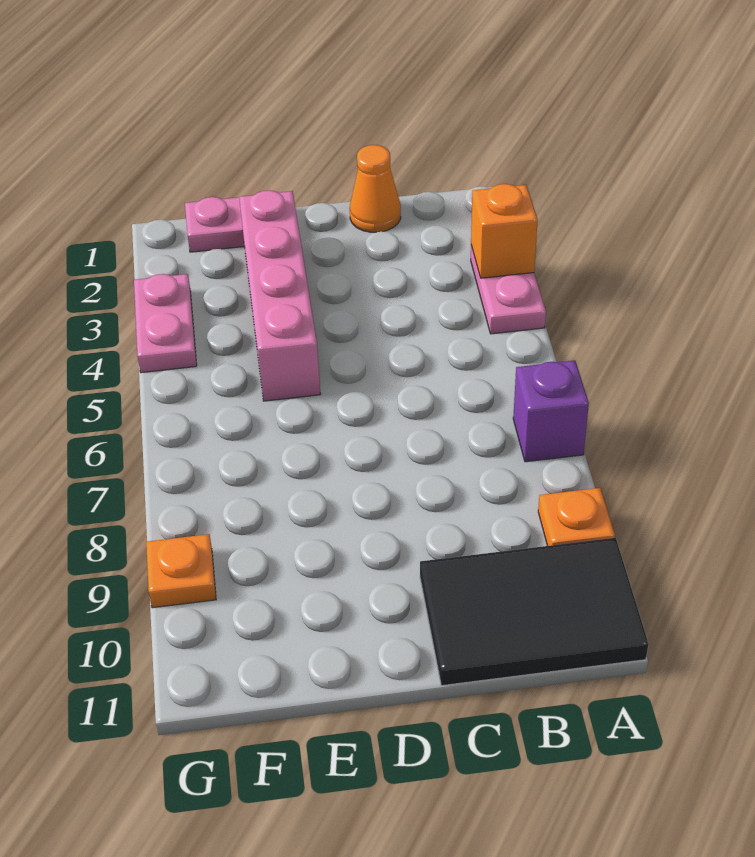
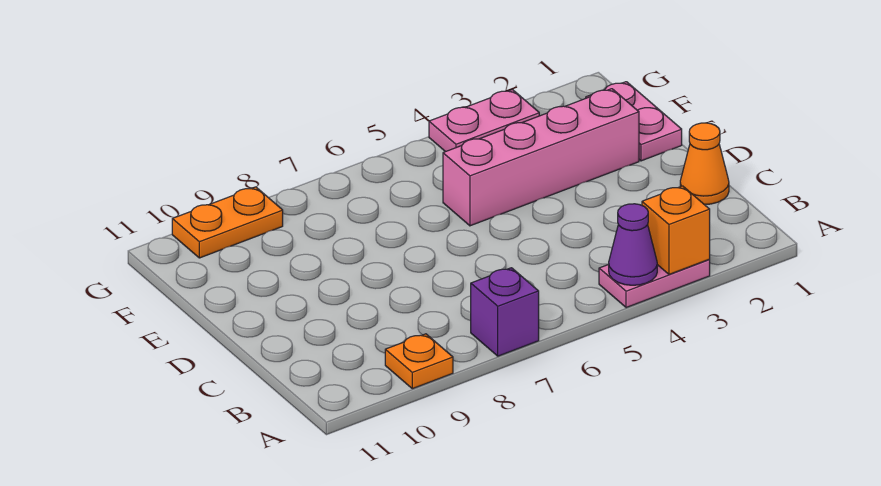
none -> purple 1x1 cone [609,204,657,285]
black 2x3 tile [420,538,648,686] -> none
orange 1x1 plate [146,534,216,608] -> orange 1x2 plate [172,187,283,258]

